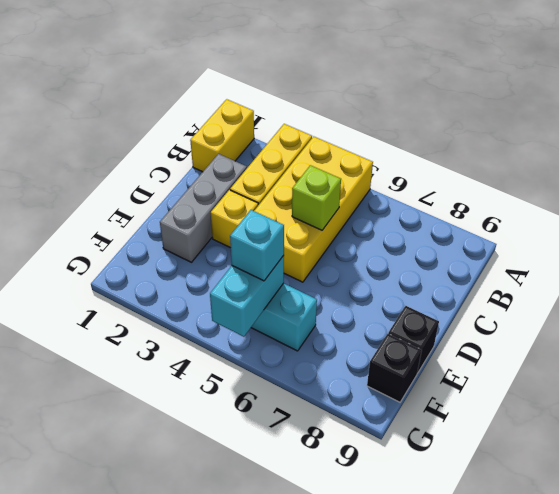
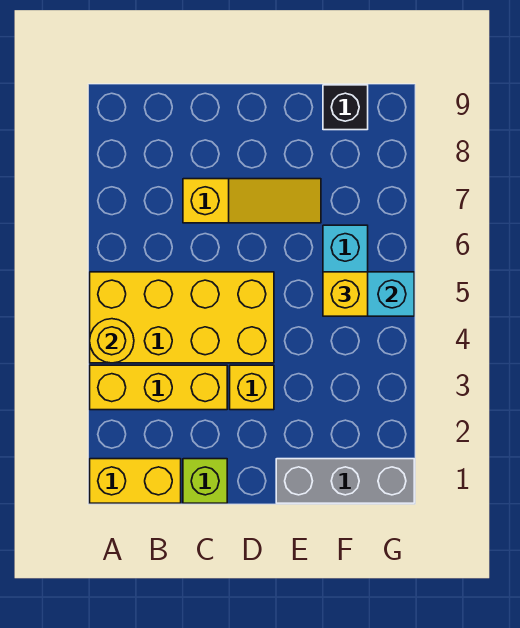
none -> yellow 1x1 round brick [90,319,134,363]
grey 1x3 brick [160,154,247,262] -> grey 1x3 brick moved to [276,459,414,503]
lime 1x1 brick [292,165,341,230] -> lime 1x1 brick moved to [183,459,227,503]
none -> yellow 1x3 slope [183,179,321,223]
black 1x1 brick [388,306,439,373] -> none
cyan 1x1 brick [230,210,284,281] -> yellow 1x1 brick [323,272,368,316]

